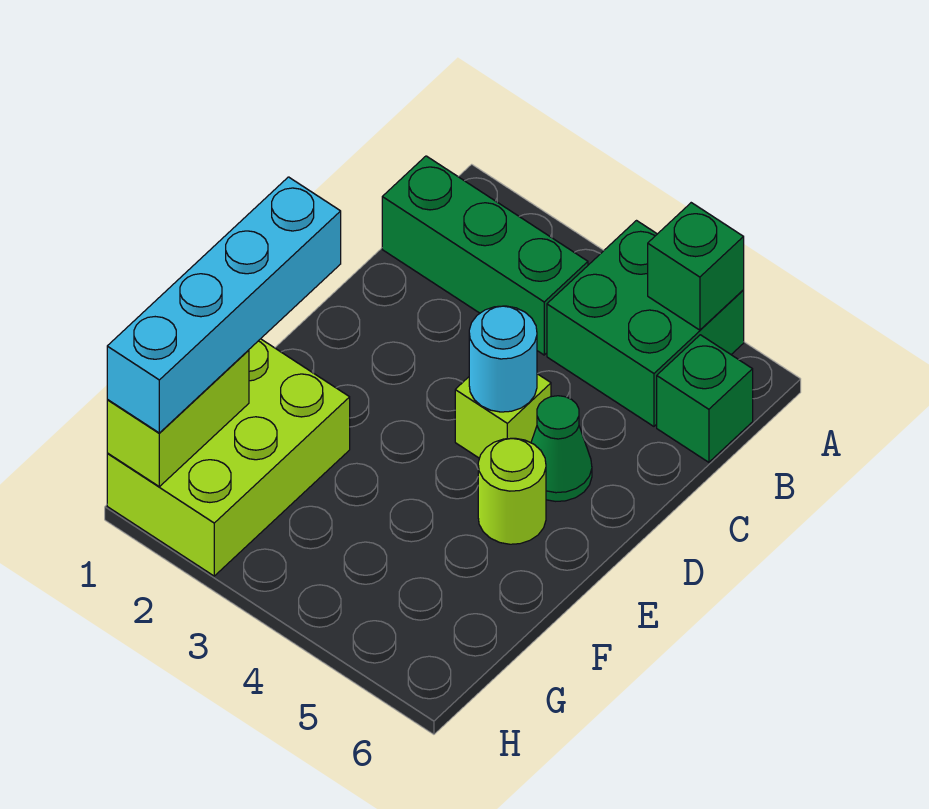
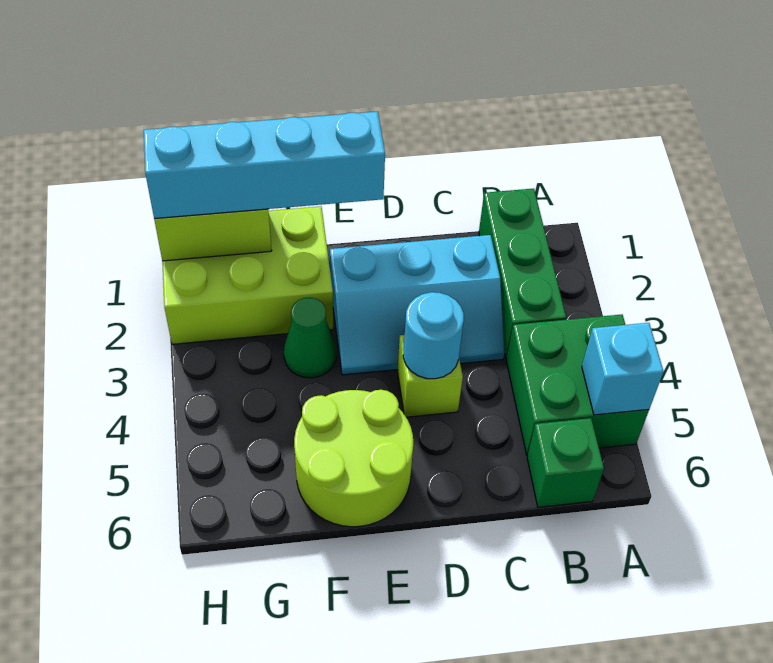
green 1x1 brick [648,203,744,330] -> cyan 1x1 brick [582,323,664,415]
none -> cyan 2x3 slope [330,235,505,375]
green 1x1 cone [531,396,592,501] -> green 1x1 cone moved to [284,297,336,378]
lime 1x1 round brick [478,438,546,544] -> lime 2x2 round brick [294,390,413,527]

